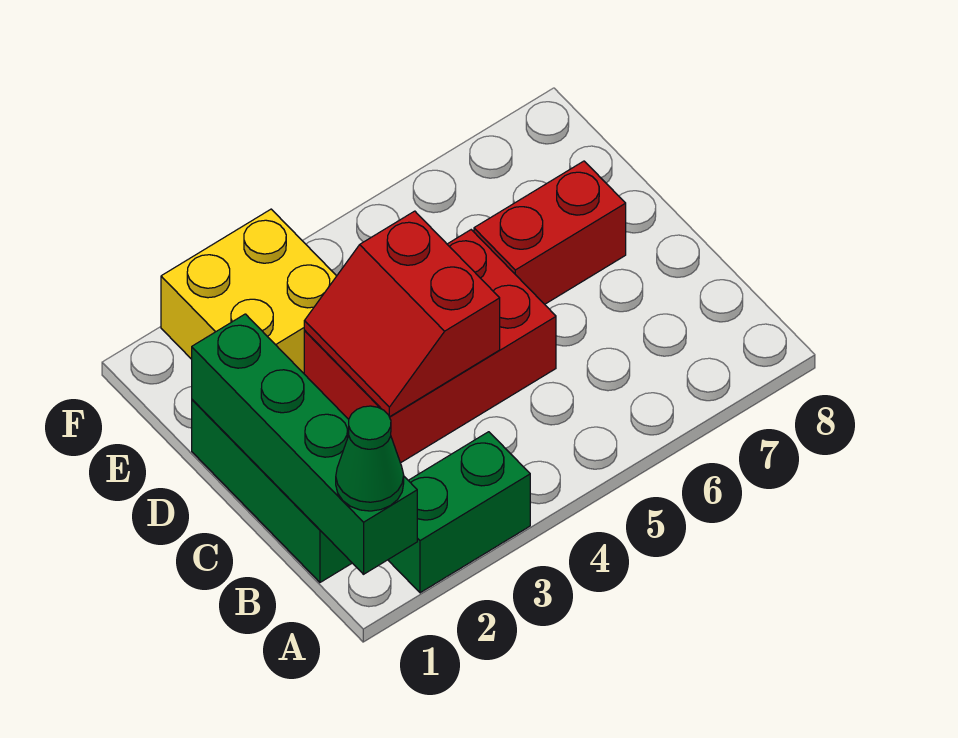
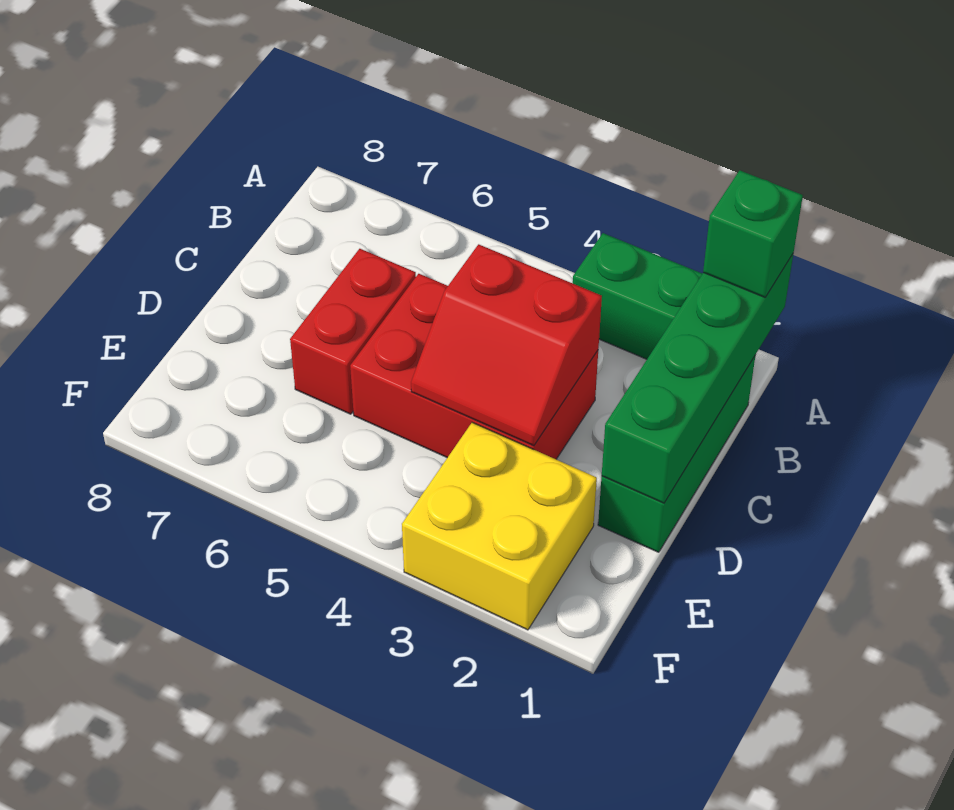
green 1x1 cone [336,406,404,511] -> green 1x1 brick [703,170,803,297]
red 2x2 slope [304,211,500,417] -> red 2x2 slope turned to [411,244,602,446]
red 1x2 brick [474,161,626,304] -> red 1x2 brick turned to [290,249,416,414]

